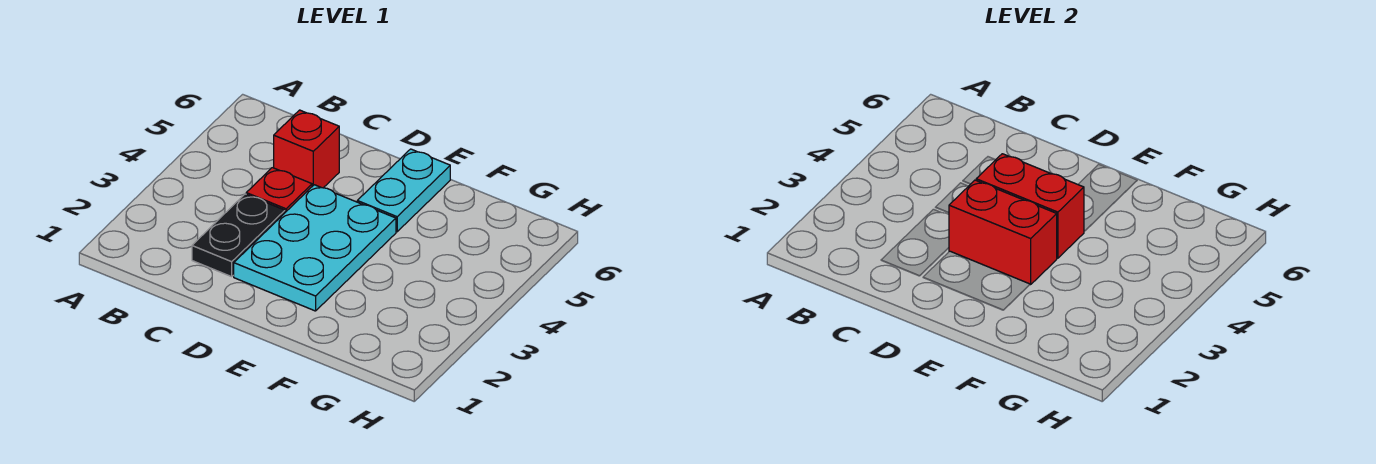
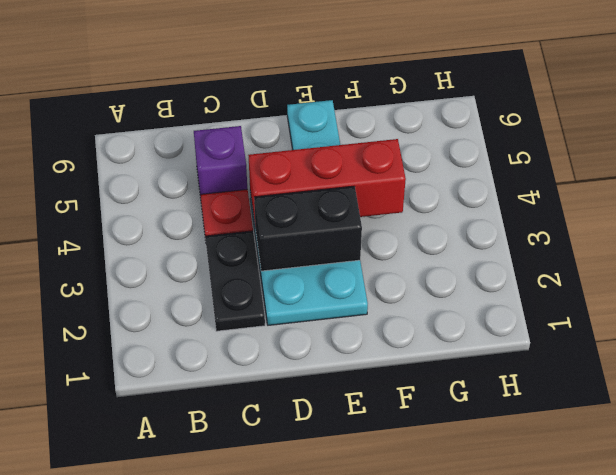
red 1x1 brick [274,110,339,188] -> purple 1x1 brick [194,126,247,198]
red 1x2 brick [949,180,1057,284] -> black 1x2 brick [254,186,362,271]
red 1x2 brick [976,154,1084,258] -> red 1x3 brick [248,139,406,228]

